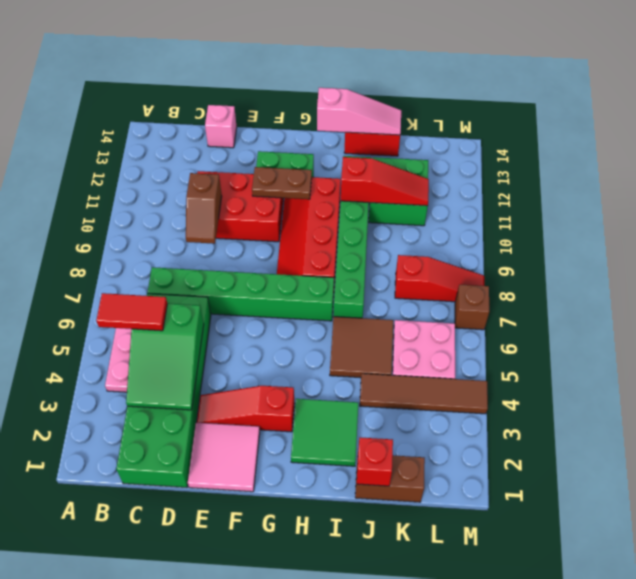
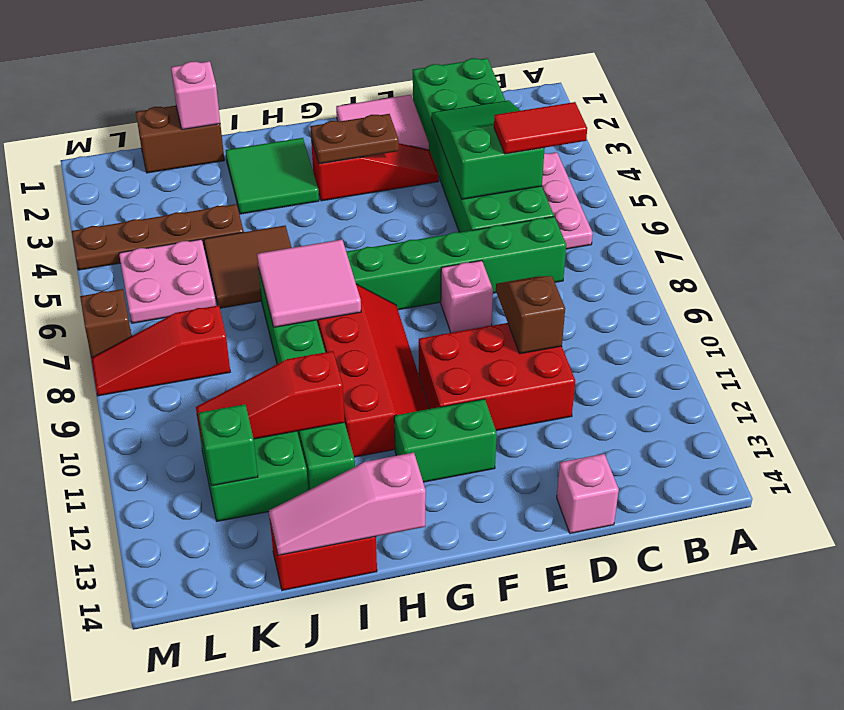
none -> pink 1x1 brick [441,260,493,333]
brown 1x2 plate [252,167,312,199] -> brown 1x2 plate moved to [310,114,399,164]
none -> pink 2x2 tile [257,239,361,327]
red 1x1 brick [357,437,393,486] -> pink 1x1 brick [171,61,220,130]
brown 1x4 tile [360,374,488,414] -> brown 1x4 plate [72,204,244,270]
none -> green 1x1 brick [199,404,258,486]

